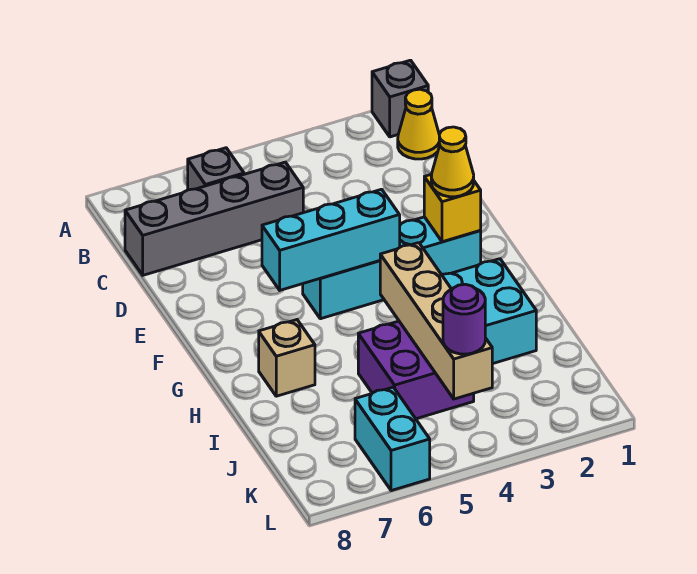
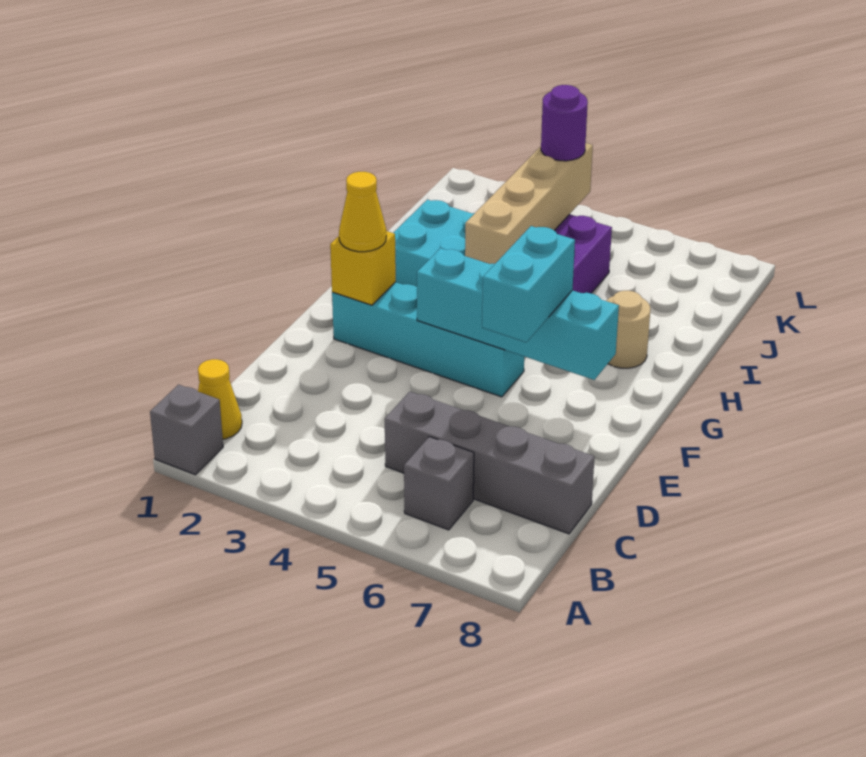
cyan 1x3 brick [262,189,400,290] -> cyan 1x4 brick [417,248,619,380]
tan 1x1 brick [259,320,315,396] -> tan 1x1 round brick [606,291,650,368]
cyan 1x2 brick [355,387,430,491] -> cyan 1x2 brick moved to [482,226,575,342]

